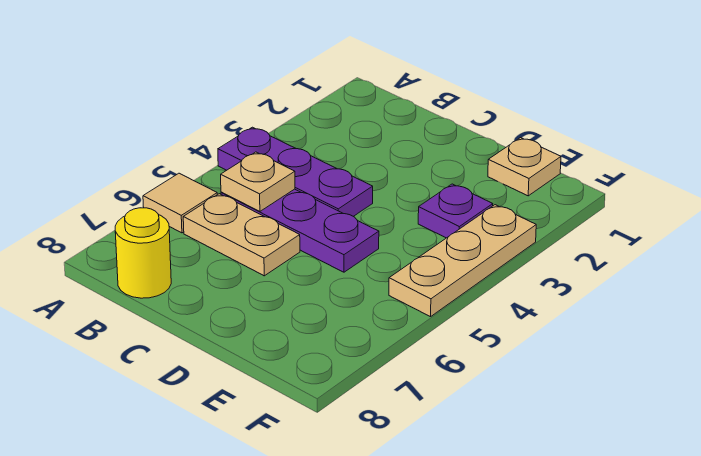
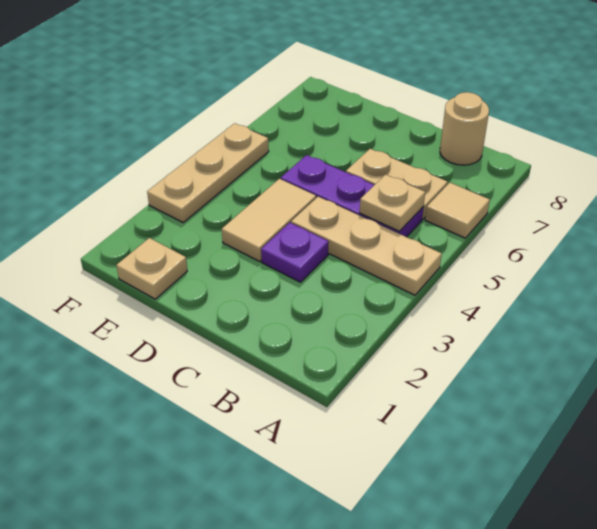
purple 1x3 plate [218,127,373,216] -> tan 1x3 plate [291,197,442,295]
yellow 1x1 round brick [115,208,171,298] -> tan 1x1 round brick [440,92,489,165]
none -> tan 1x2 tile [222,179,316,262]
purple 1x1 plate [418,184,493,238] -> purple 1x1 plate moved to [261,223,329,282]

